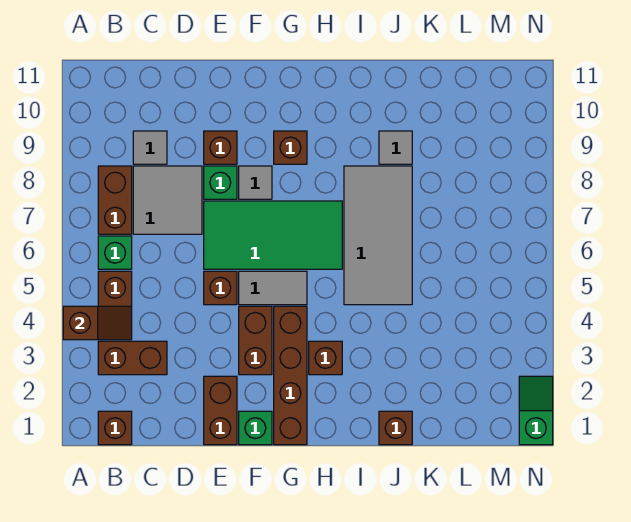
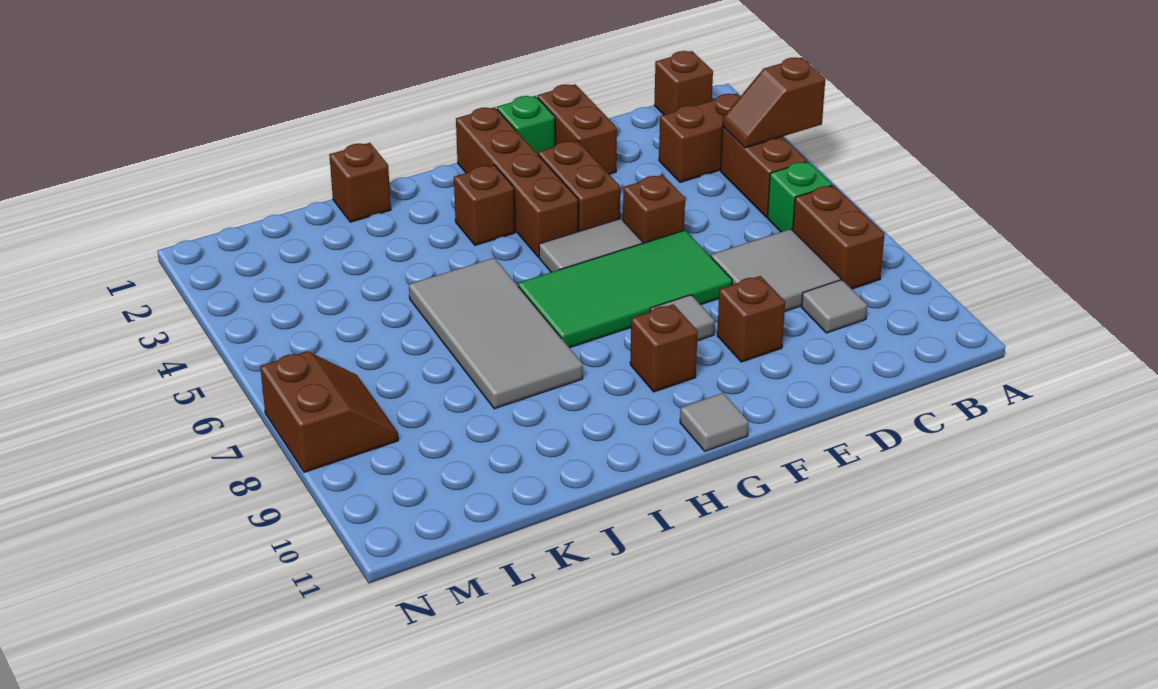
green 1x1 brick [204,166,237,199] -> none
grey 1x1 tile [379,131,412,164] -> grey 1x1 tile moved to [680,393,748,451]
none -> brown 2x2 slope [260,351,398,472]
green 1x2 slope [519,376,553,445] -> none

